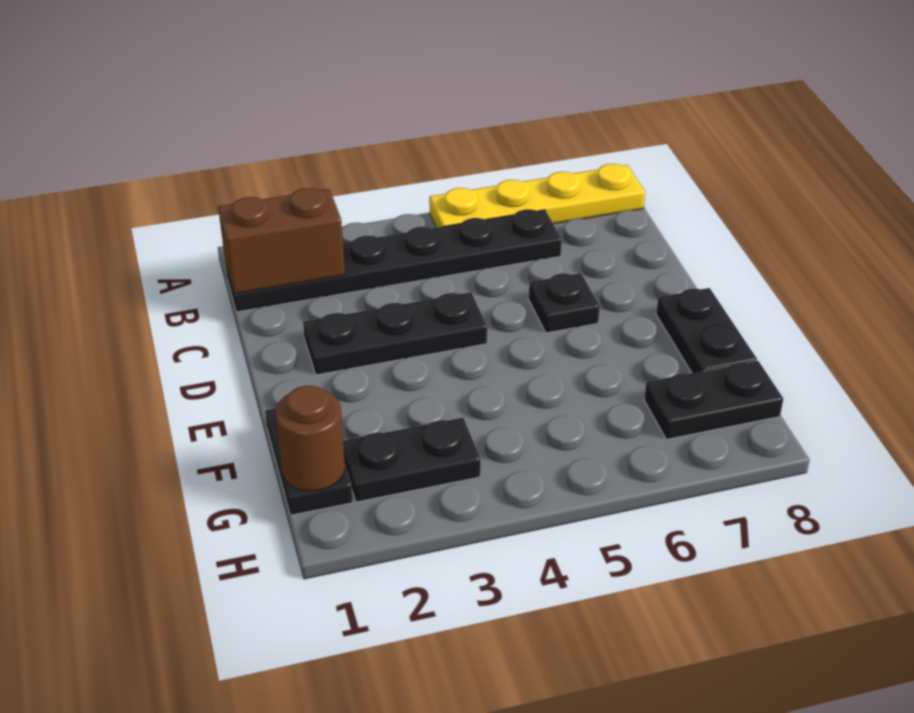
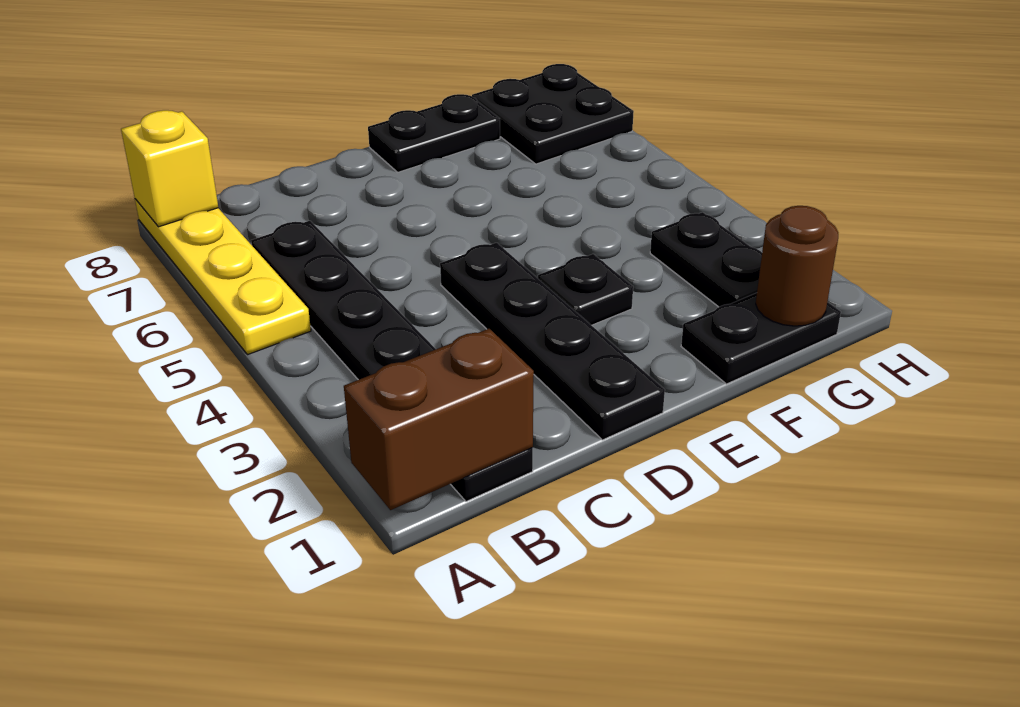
none -> yellow 1x1 brick [121,110,218,227]
brown 1x2 brick [218,188,345,294] -> brown 1x2 brick turned to [344,329,534,510]
black 1x3 plate [303,292,487,375] -> black 1x4 plate [440,243,665,440]
black 1x1 plate [529,273,600,333] -> black 1x1 plate moved to [538,254,633,325]
black 1x2 plate [644,361,783,439] -> black 2x2 plate [472,64,634,164]

